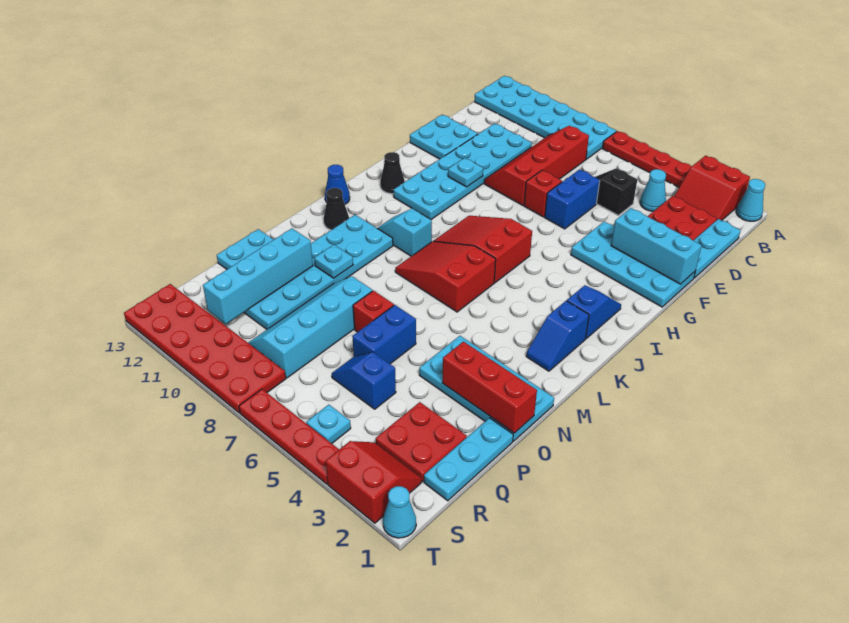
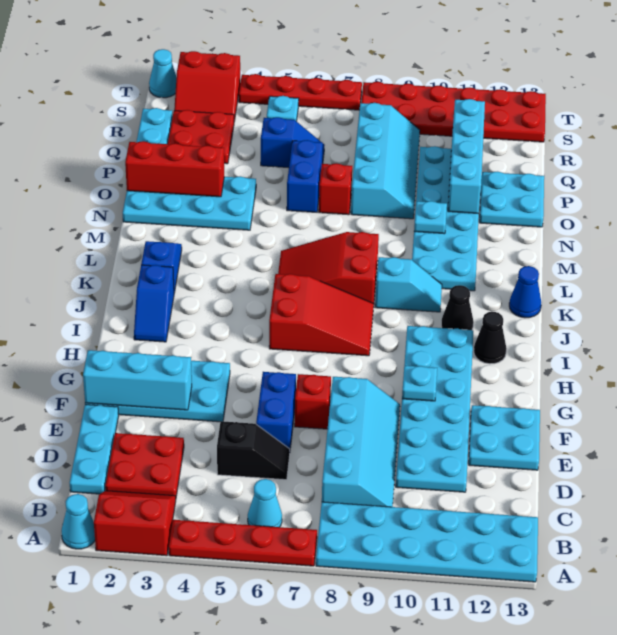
cyan 1x1 cone [640,169,666,211] -> cyan 1x1 cone moved to [248,479,282,527]
red 2x4 slope [484,126,589,205] -> cyan 2x4 slope [322,377,400,507]
red 2x3 slope [395,241,496,312] -> red 2x3 slope turned to [278,232,379,303]
black 1x1 cone [324,188,349,230] -> black 1x1 cone moved to [441,285,474,330]

